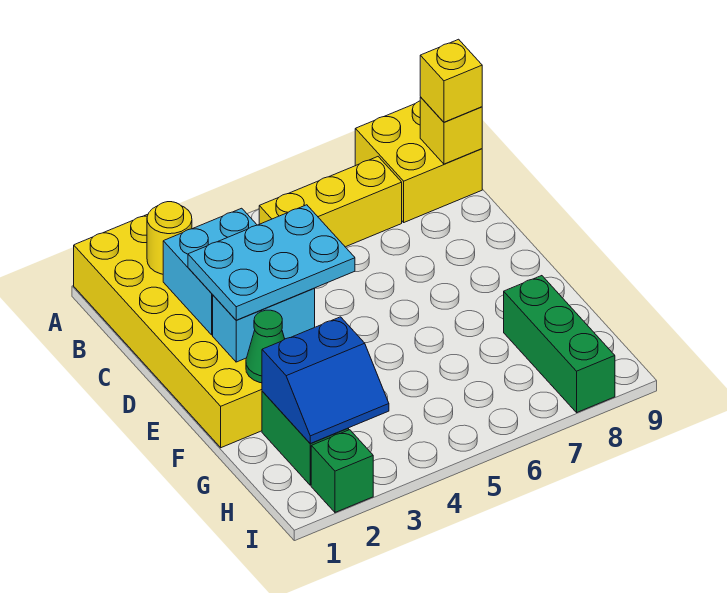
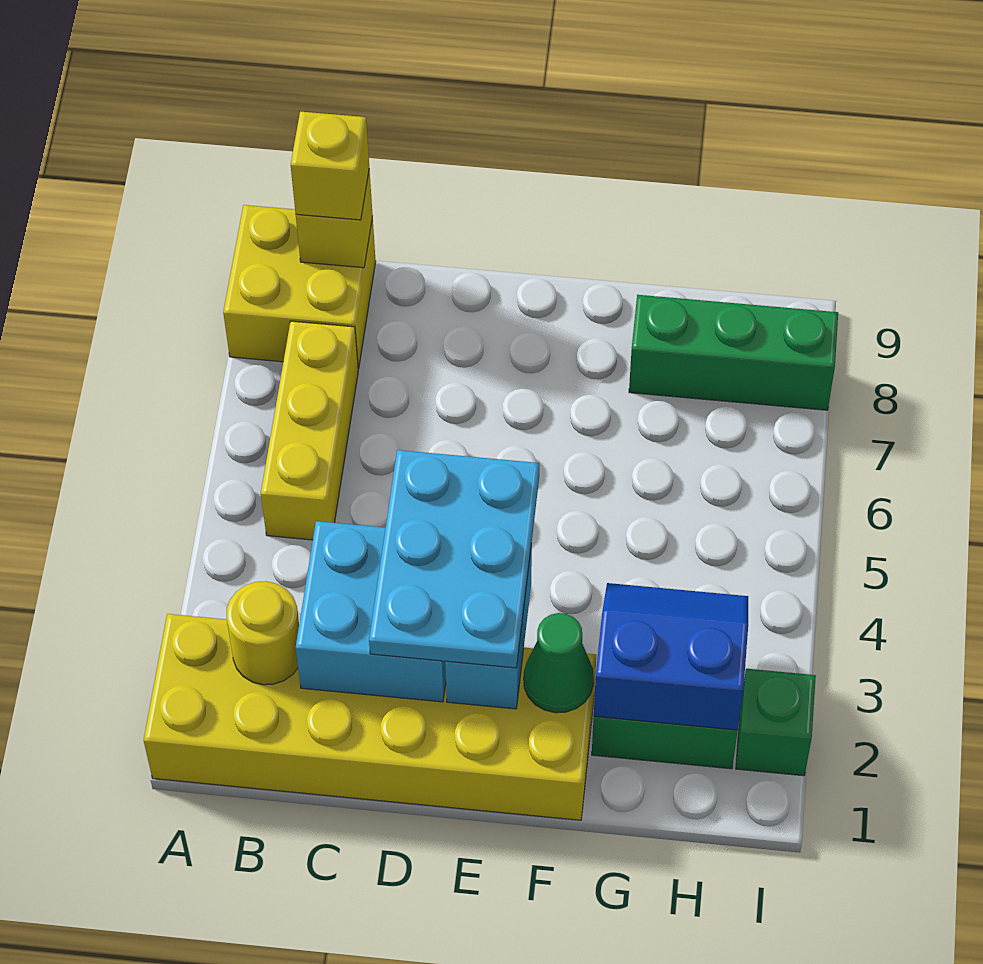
blue 2x2 slope [262,317,389,443] -> blue 2x2 slope turned to [594,583,748,730]

